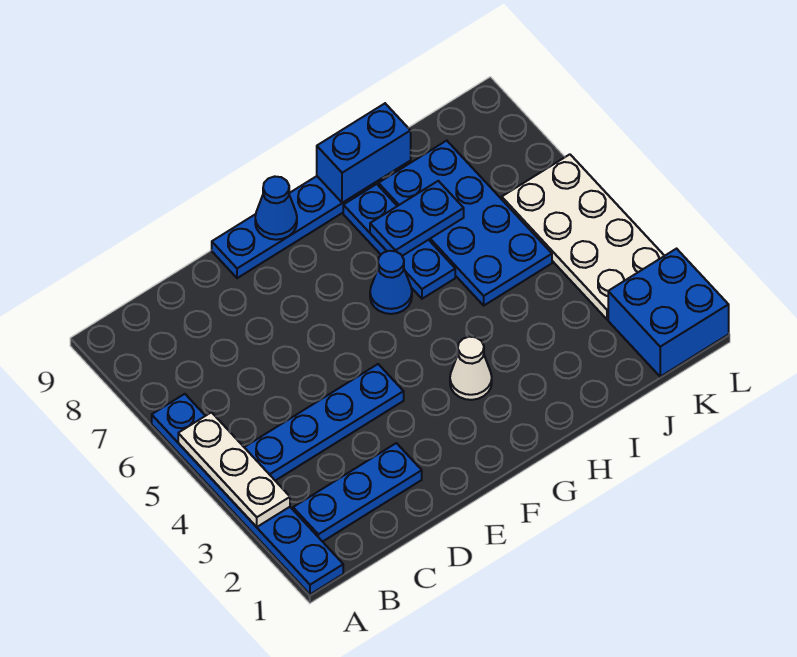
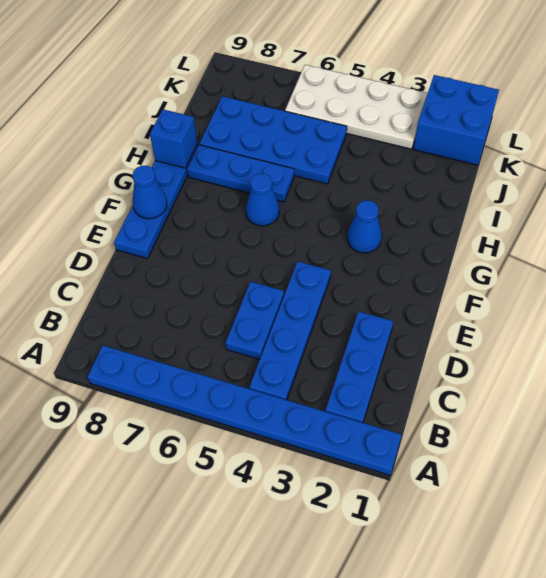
blue 1x6 plate [152,394,343,594] -> blue 1x8 plate [87,345,402,475]
white 1x3 plate [178,412,290,527] -> none
white 1x1 cone [450,337,492,400] -> blue 1x1 cone [347,200,382,253]
blue 1x2 plate [370,181,464,256] -> blue 1x2 plate moved to [226,282,284,359]
blue 1x2 brick [317,104,411,203] -> blue 1x1 brick [150,109,197,168]

